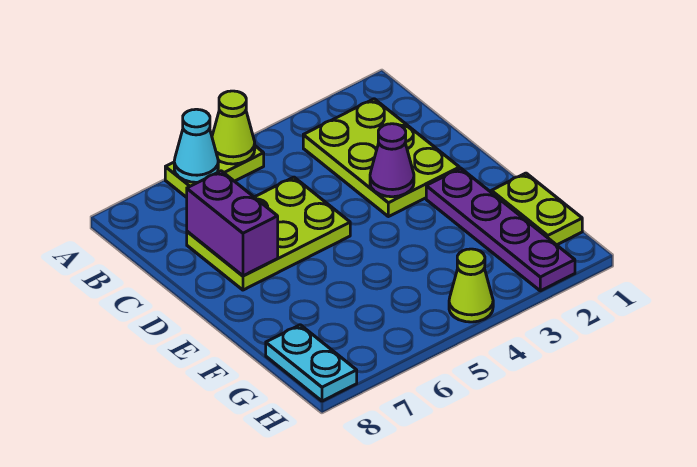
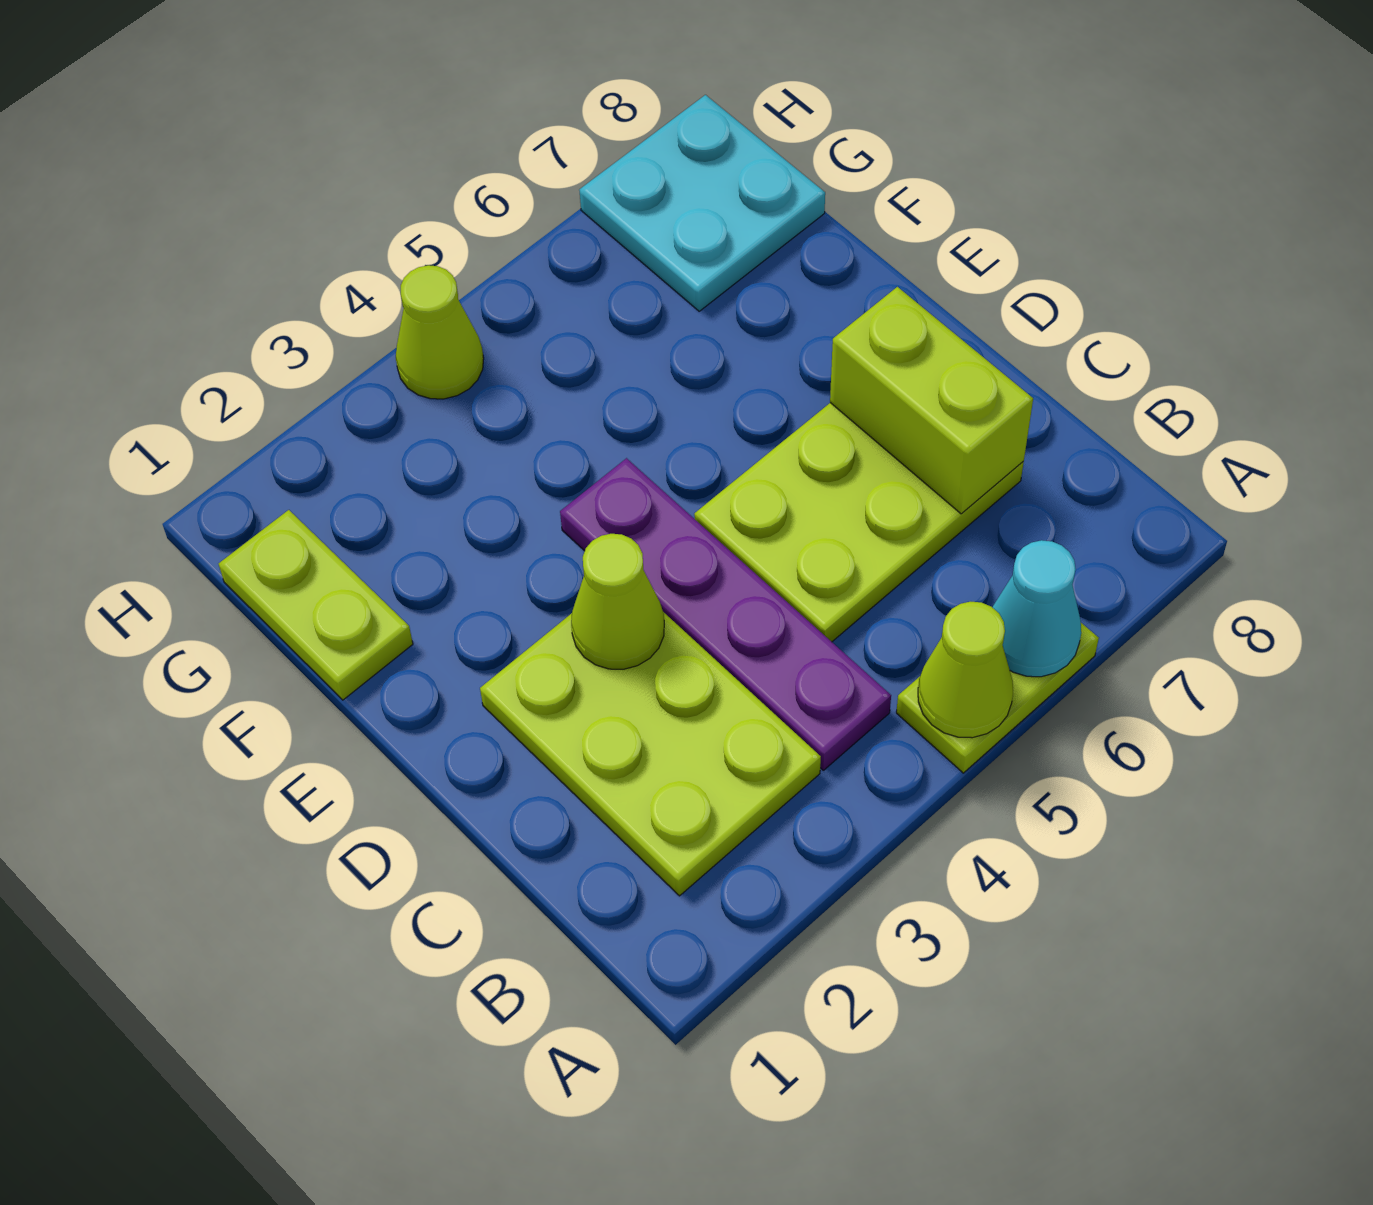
purple 1x2 brick [187,171,278,276] -> lime 1x2 brick [830,287,1033,514]
purple 1x1 cone [370,124,414,197] -> lime 1x1 cone [571,534,664,669]
purple 1x4 plate [426,168,575,291] -> purple 1x4 plate moved to [560,458,891,770]
cyan 1x2 plate [266,325,357,401] -> cyan 2x2 plate [579,95,825,311]

